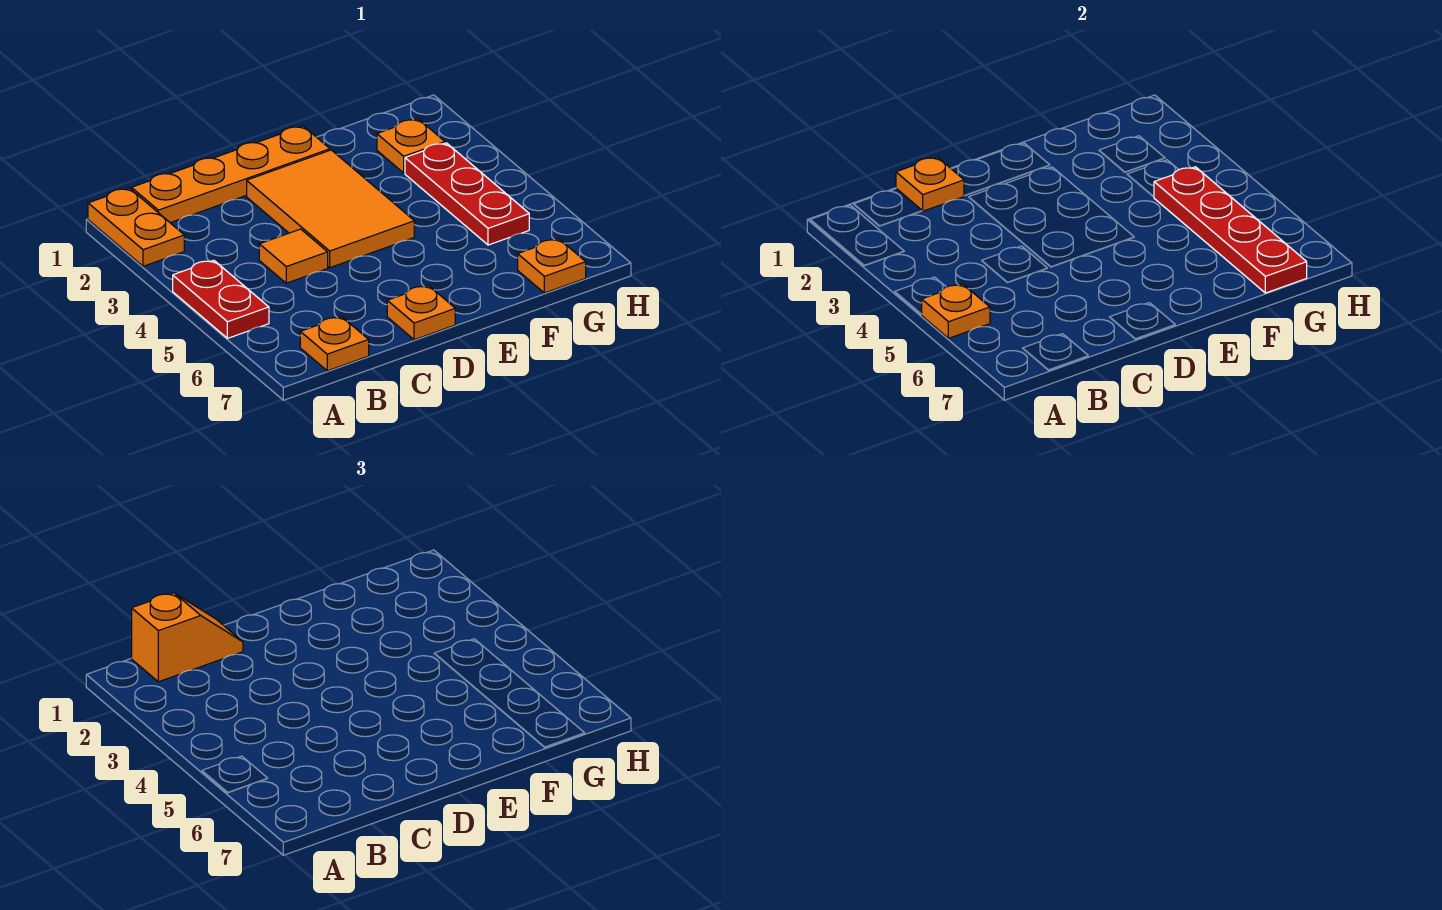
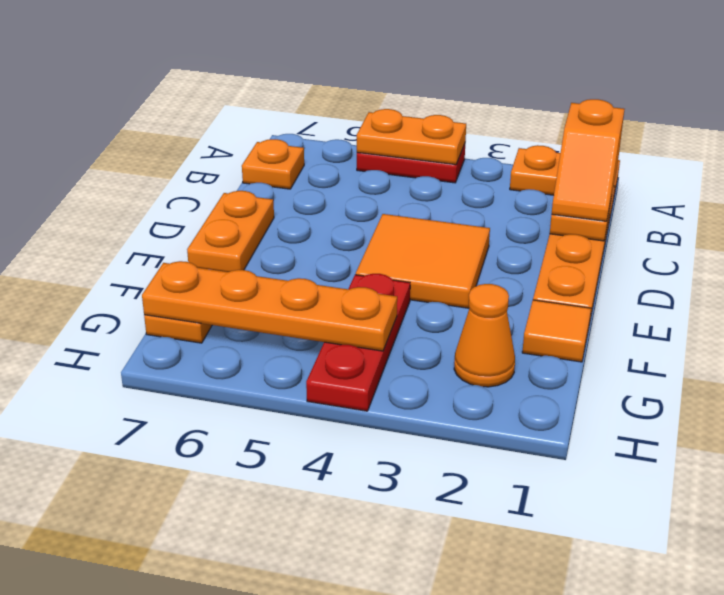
orange 1x1 plate [921,284,990,338] -> orange 1x2 plate [357,109,466,165]
orange 1x1 tile [259,229,328,283] -> orange 1x1 tile moved to [522,300,591,362]
orange 2x3 tile [247,150,414,268] -> orange 2x2 tile [356,214,490,308]
orange 1x1 plate [387,286,455,340] -> orange 1x2 plate [187,191,274,272]
orange 1x1 plate [377,119,445,173] -> orange 1x1 cone [454,284,515,387]
red 1x3 plate [405,143,529,245] -> red 1x3 plate turned to [306,274,410,411]
red 1x4 plate [1154,167,1307,293] -> orange 1x4 plate [142,261,397,351]

